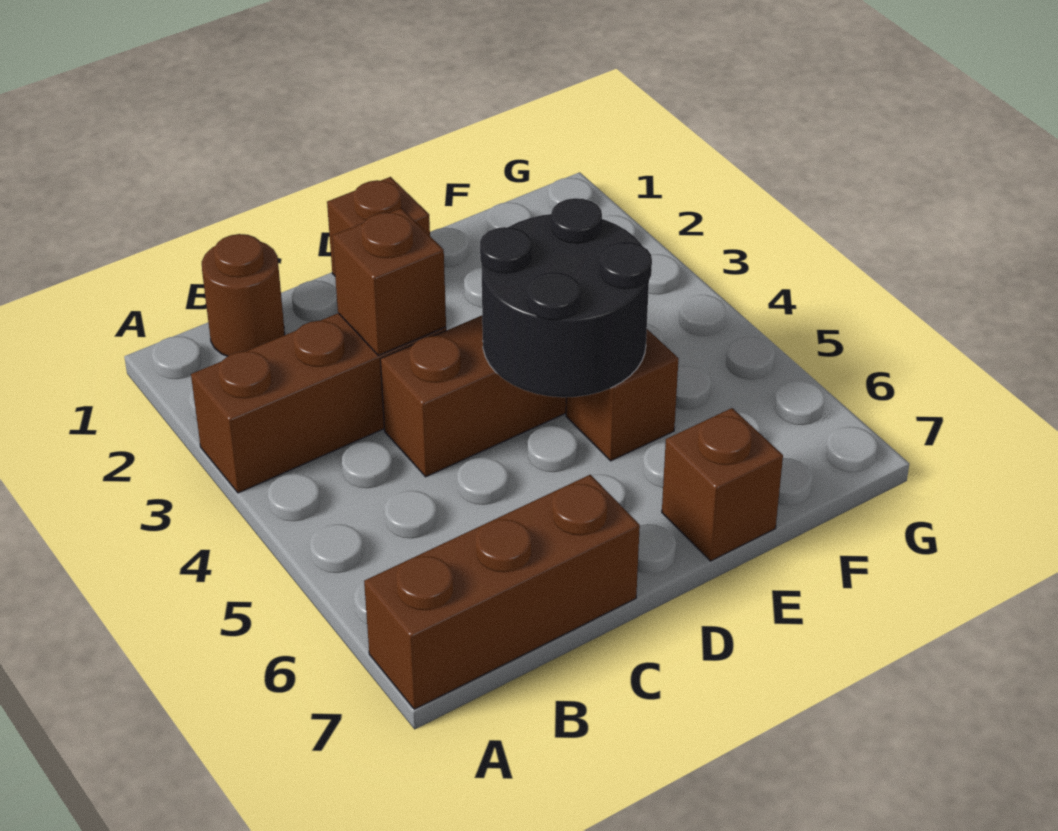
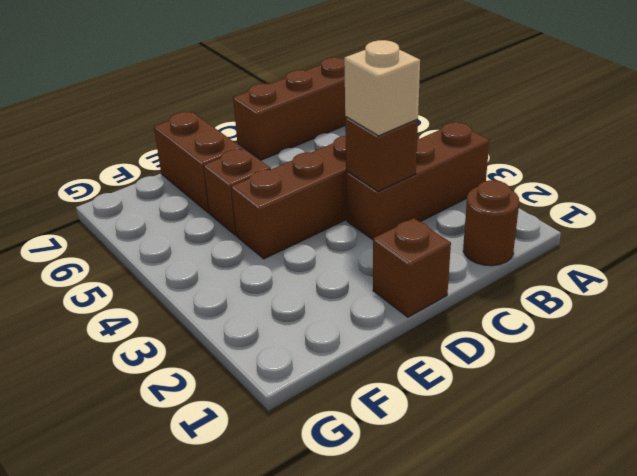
none -> tan 1x1 brick [344,40,420,136]
black 2x2 round brick [480,198,652,397] -> none
brown 1x1 brick [662,408,783,561] -> brown 1x2 brick [154,112,243,213]

